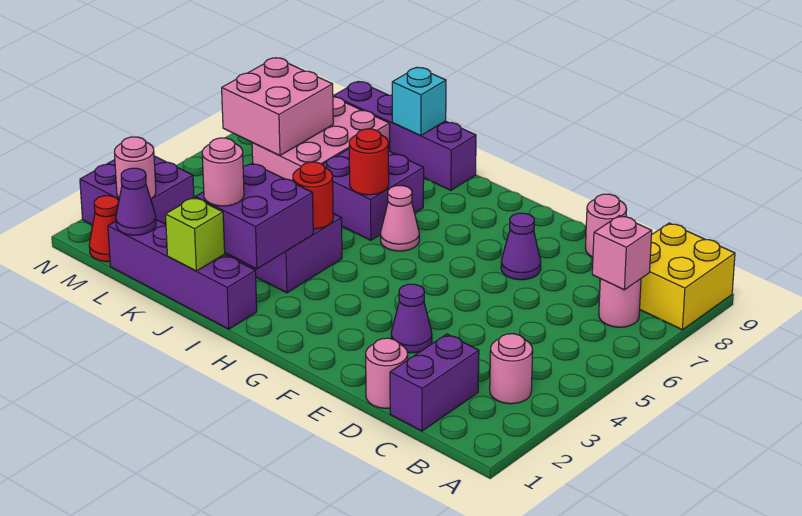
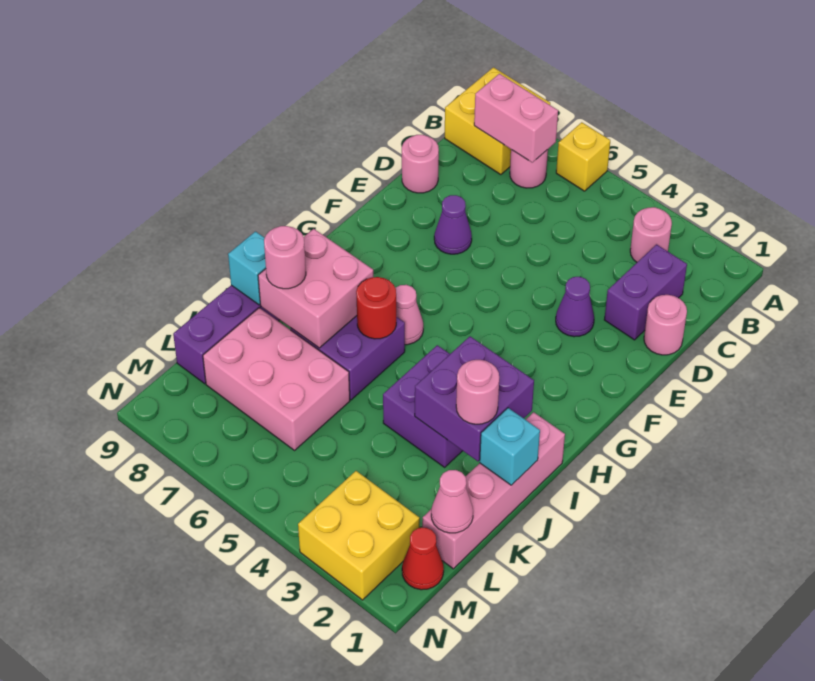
none -> yellow 1x1 brick [556,122,610,191]
pink 1x1 brick [592,216,652,290] -> pink 1x2 brick [474,74,558,162]
purple 1x2 brick [390,334,479,431] -> purple 1x2 brick turned to [604,244,687,340]
purple 1x4 brick [108,220,257,329] -> pink 1x4 brick [422,412,565,569]
red 1x1 round brick [293,162,333,229] -> none
lime 1x1 brick [165,198,225,271] -> cyan 1x1 brick [480,408,540,485]
purple 1x1 cone [116,168,156,235] -> pink 1x1 cone [431,470,473,533]
pink 2x2 brick [222,58,333,156] -> pink 2x2 brick moved to [258,229,373,348]
purple 2x2 brick [80,156,194,225] -> yellow 2x2 brick [298,471,420,600]
pink 1x1 round brick [115,137,156,199] -> pink 1x1 round brick moved to [264,226,306,289]

